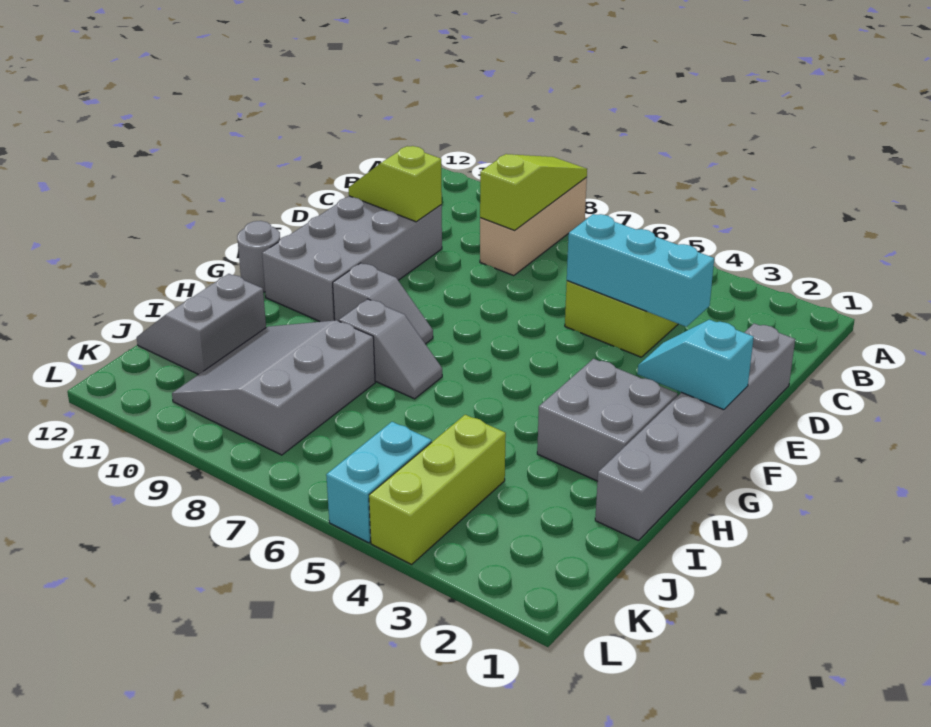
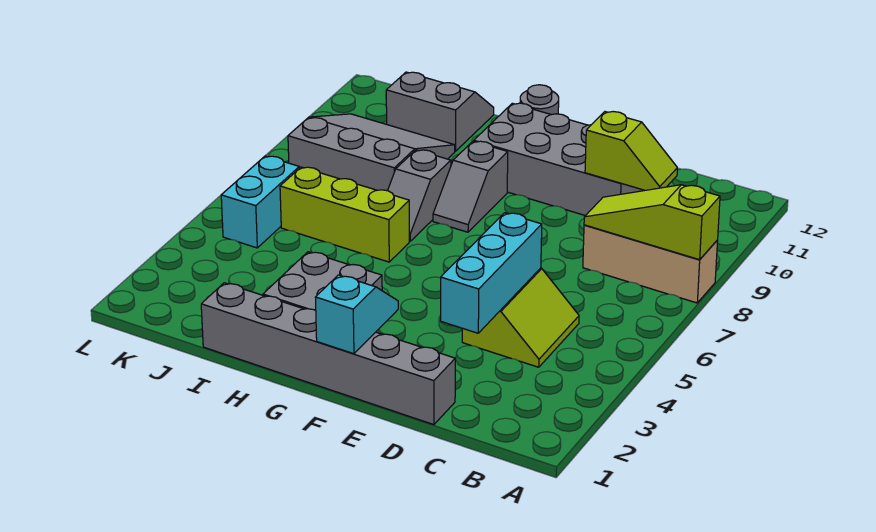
lime 1x3 slope [480,154,587,230] -> lime 1x3 slope turned to [584,185,720,260]
lime 1x2 slope [349,146,442,222] -> lime 1x2 slope turned to [585,112,677,190]
lime 1x3 brick [369,415,506,564] -> lime 1x3 brick moved to [280,167,409,262]
cyan 1x2 brick [326,422,432,543] -> cyan 1x2 brick turned to [221,156,299,248]

